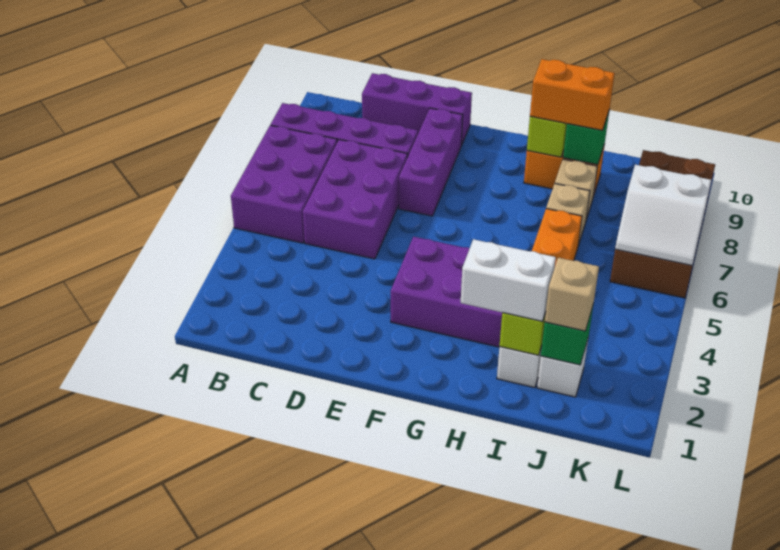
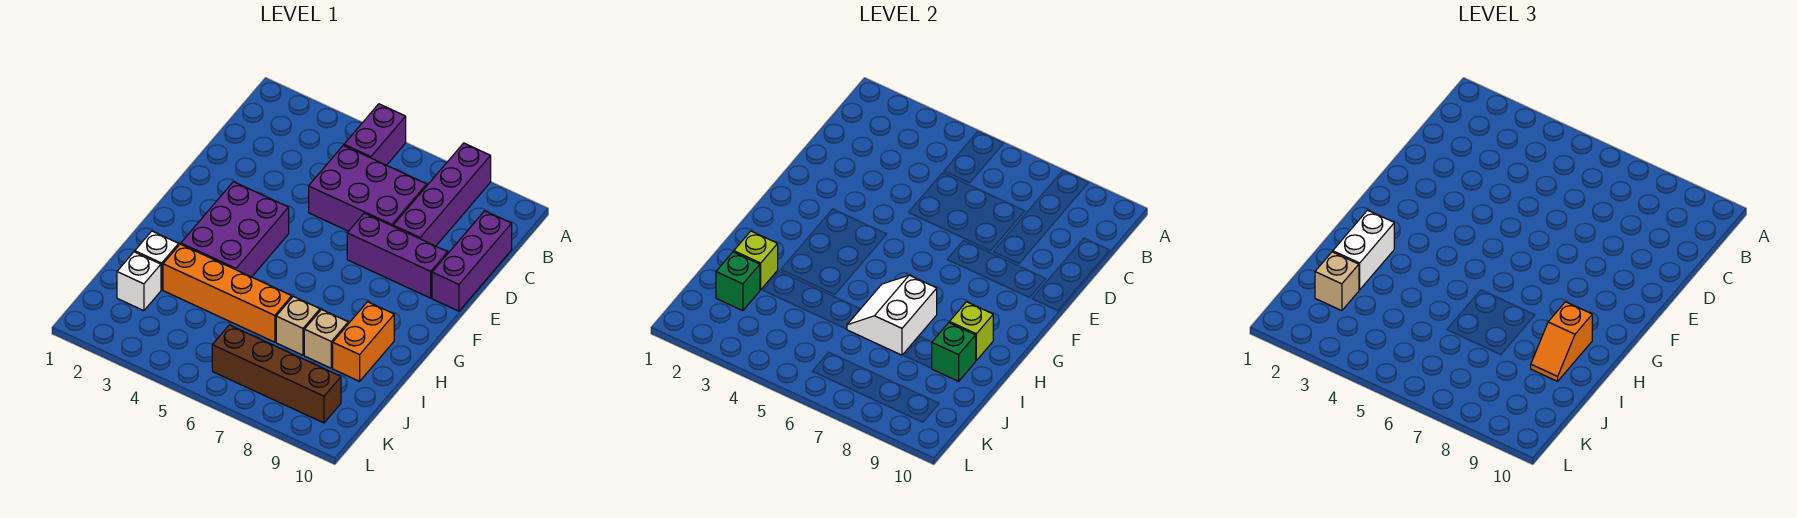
purple 2x3 brick [231,125,337,243] -> purple 1x2 brick [344,104,406,165]
orange 1x2 brick [530,59,615,130] -> orange 1x2 slope [1531,302,1592,381]
brown 2x4 brick [610,150,715,298] -> brown 1x4 brick [212,325,341,423]
white 2x2 slope [615,165,711,265] -> white 2x2 slope moved to [847,275,937,355]

